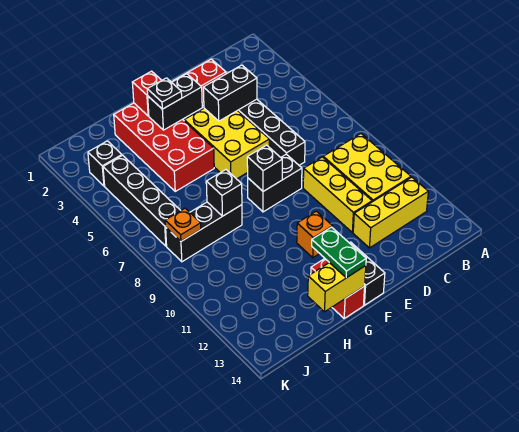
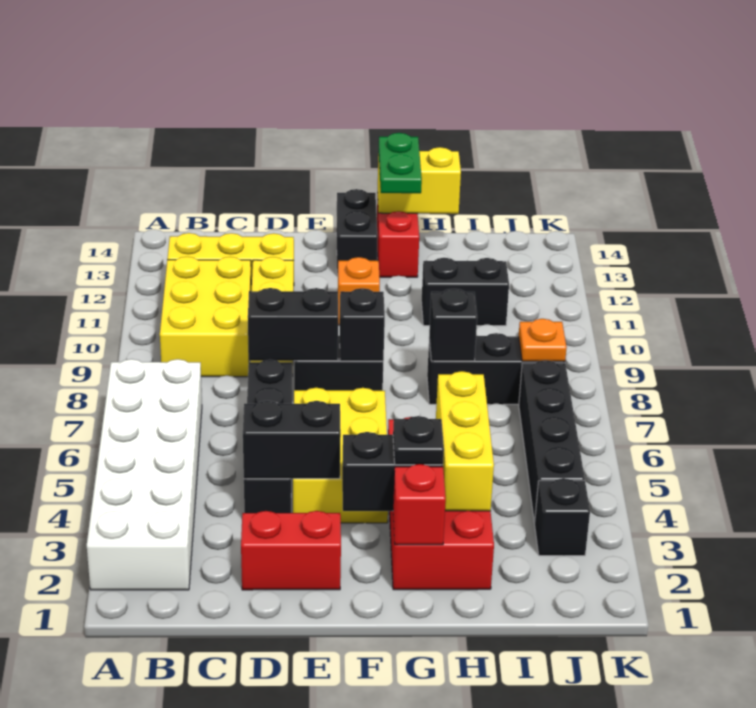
none -> white 2x6 brick [87,359,202,590]
none -> black 1x2 brick [248,288,338,361]
none -> yellow 1x3 brick [436,371,494,511]
none -> black 1x2 brick [422,258,509,326]

